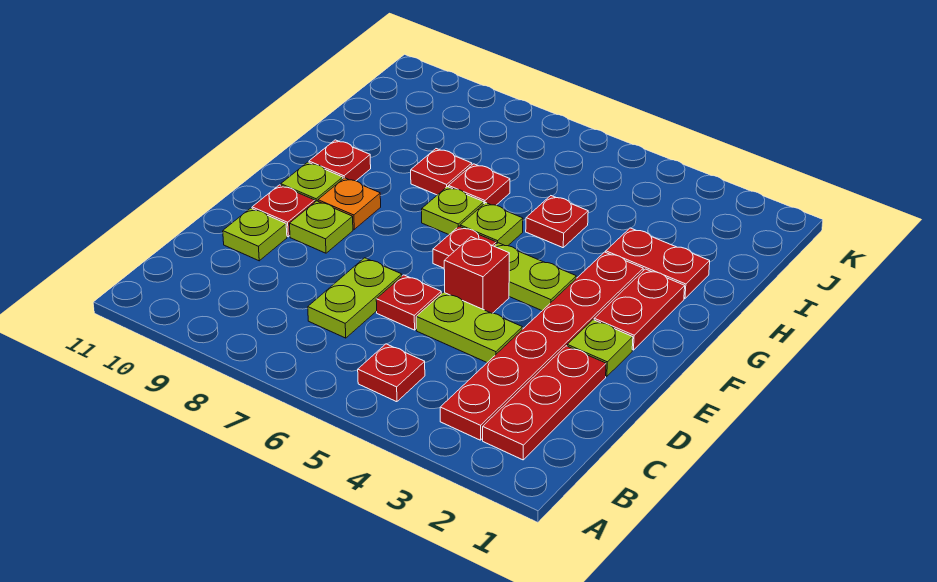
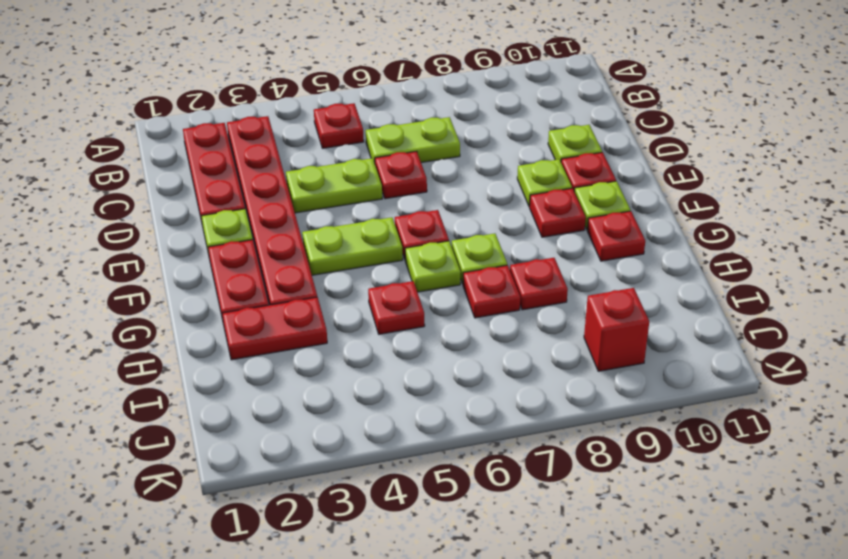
lime 1x2 plate [308,258,402,338] -> lime 1x2 plate turned to [366,117,460,163]
red 1x1 brick [444,237,510,313] -> red 1x1 brick moved to [584,288,649,371]
orange 1x1 plate [318,178,381,229] -> red 1x1 plate [530,188,586,237]

